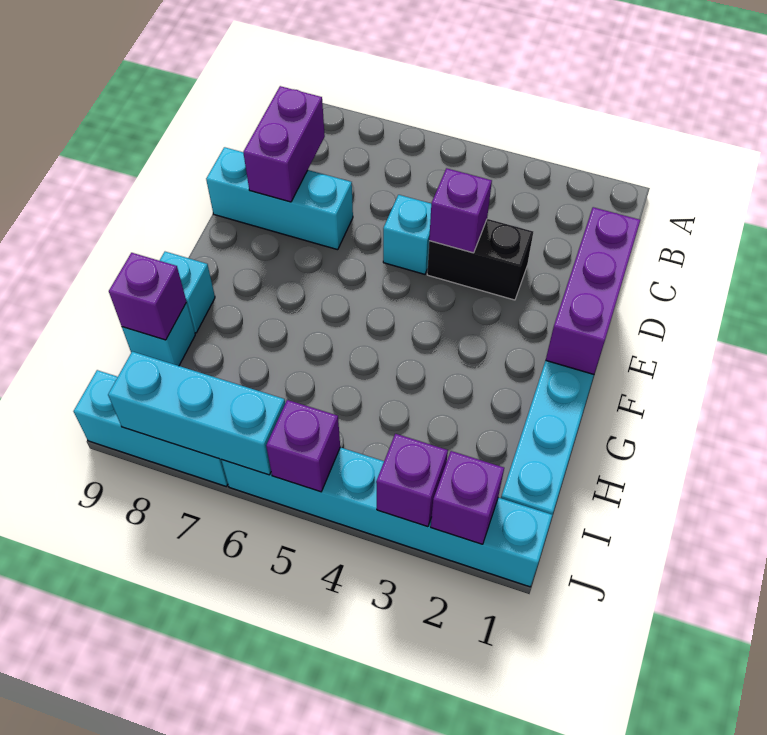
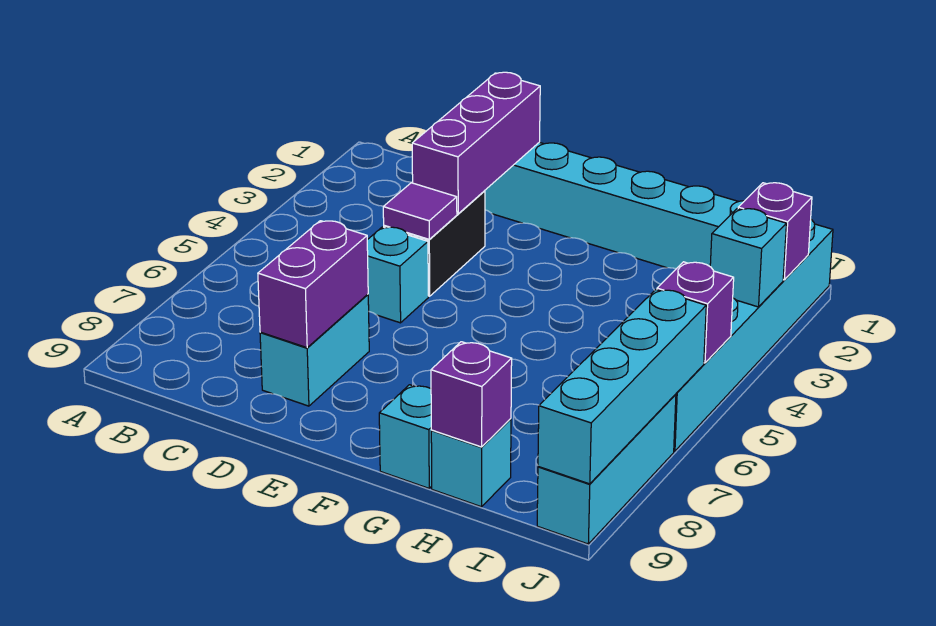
purple 1x2 brick [243,86,325,202] -> purple 1x2 brick turned to [258,221,368,348]
purple 1x3 brick [546,207,640,374] -> purple 1x3 brick turned to [412,72,540,214]
purple 1x1 brick [429,168,492,253] -> purple 1x1 tile [383,183,457,239]
cyan 1x3 brick [206,147,353,250] -> cyan 1x2 brick [260,294,369,406]
purple 1x1 brick [376,434,448,527] -> cyan 1x1 brick [710,209,786,307]
cyan 1x3 brick [108,352,285,475] -> cyan 1x4 brick [538,290,706,484]

